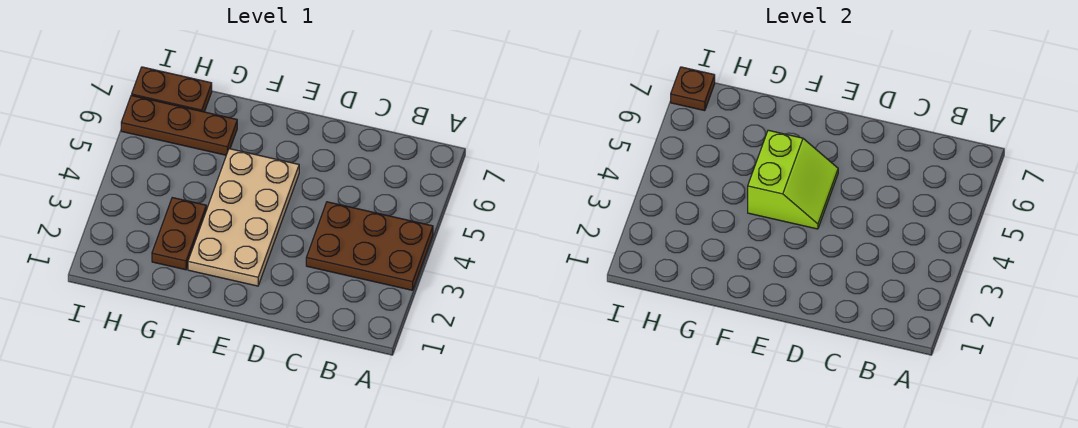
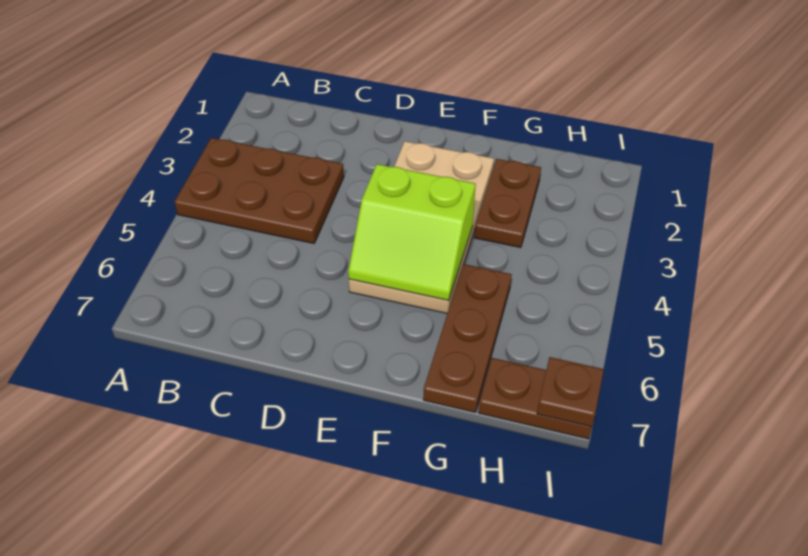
lime 2x2 slope [748,130,838,229] -> lime 2x2 slope turned to [348,164,476,300]
brown 1x3 plate [121,95,237,155] -> brown 1x3 plate turned to [423,264,512,412]

